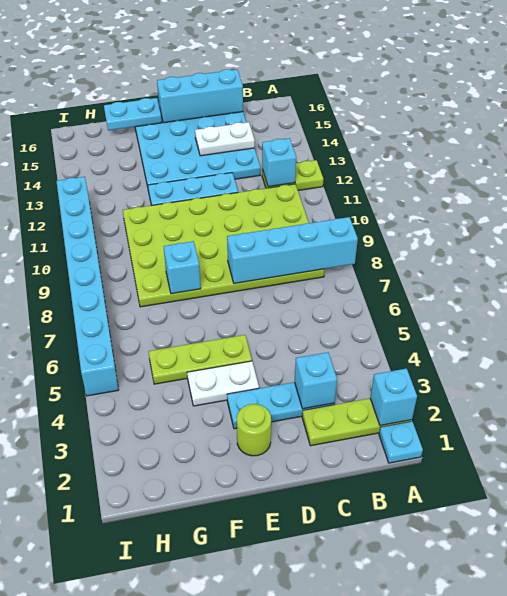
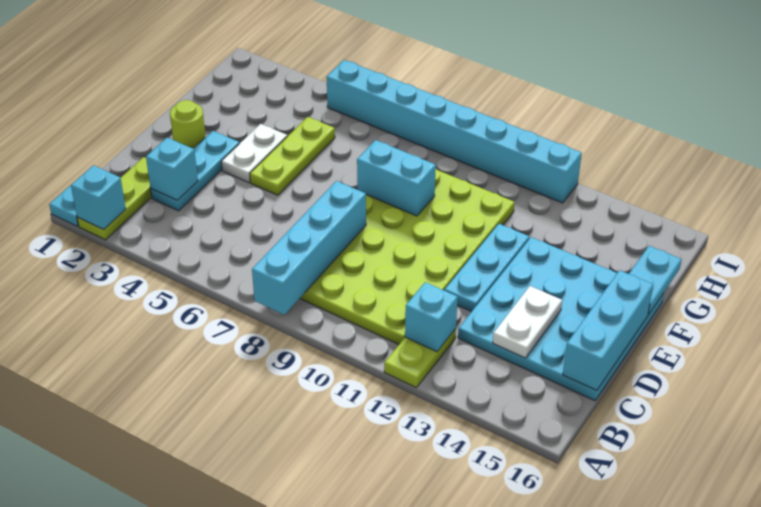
cyan 1x1 brick [164,241,201,294] -> cyan 1x2 brick [357,140,436,216]

